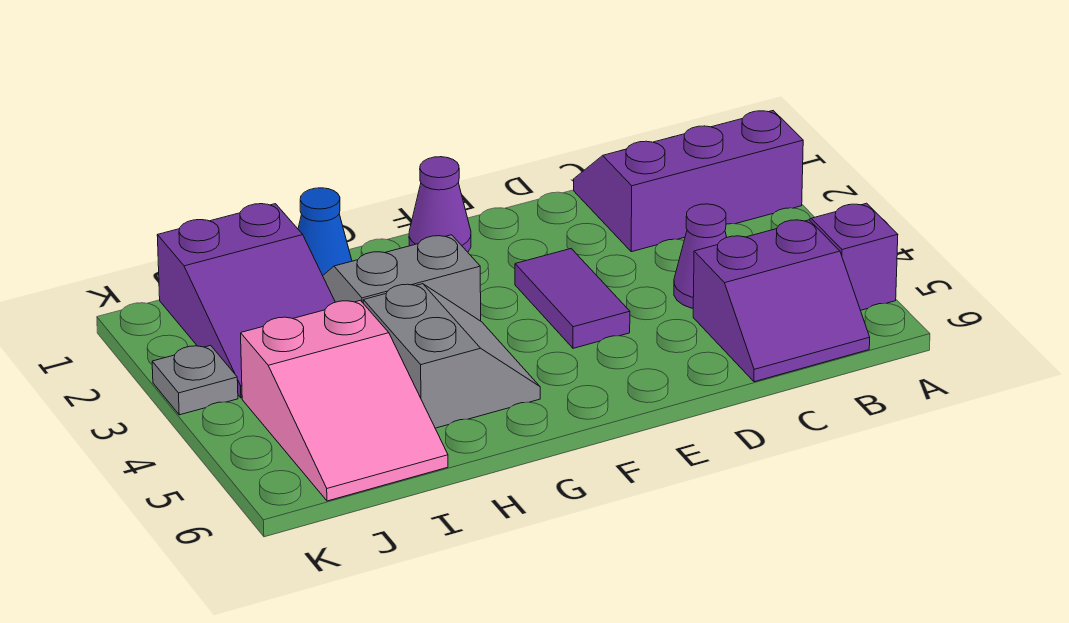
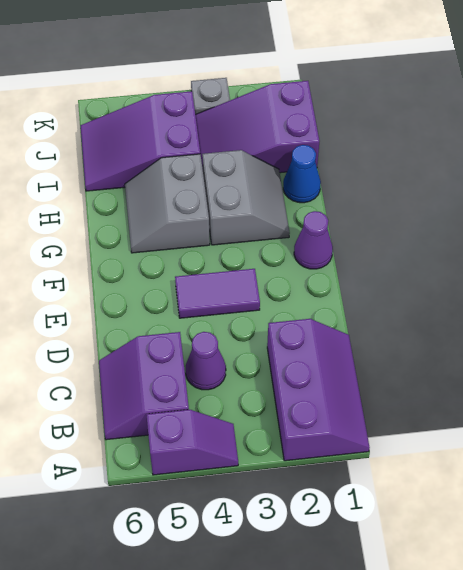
grey 2x2 slope [363,284,540,428] -> grey 2x2 slope turned to [125,154,210,253]
pink 2x3 slope [241,300,448,501] -> purple 2x3 slope [80,91,200,191]

